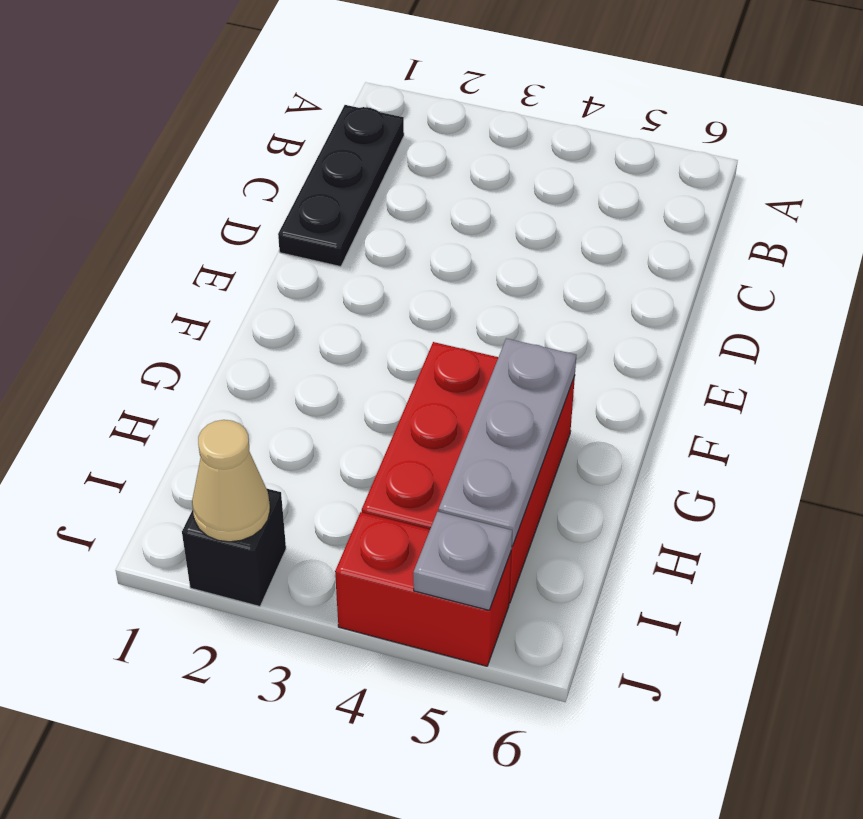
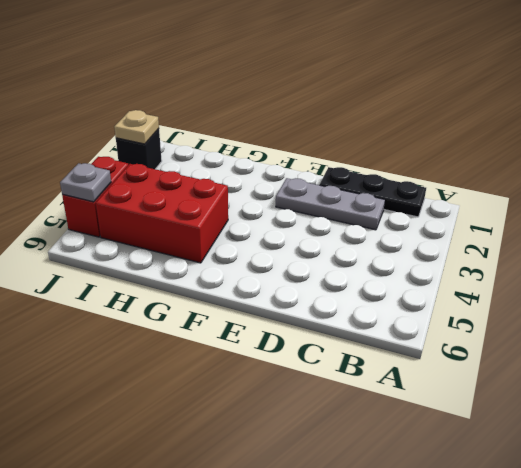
grey 1x3 plate [439,338,576,546] -> grey 1x3 plate moved to [276,178,385,230]
tan 1x1 cone [192,420,270,542] -> tan 1x1 plate [114,110,159,144]

